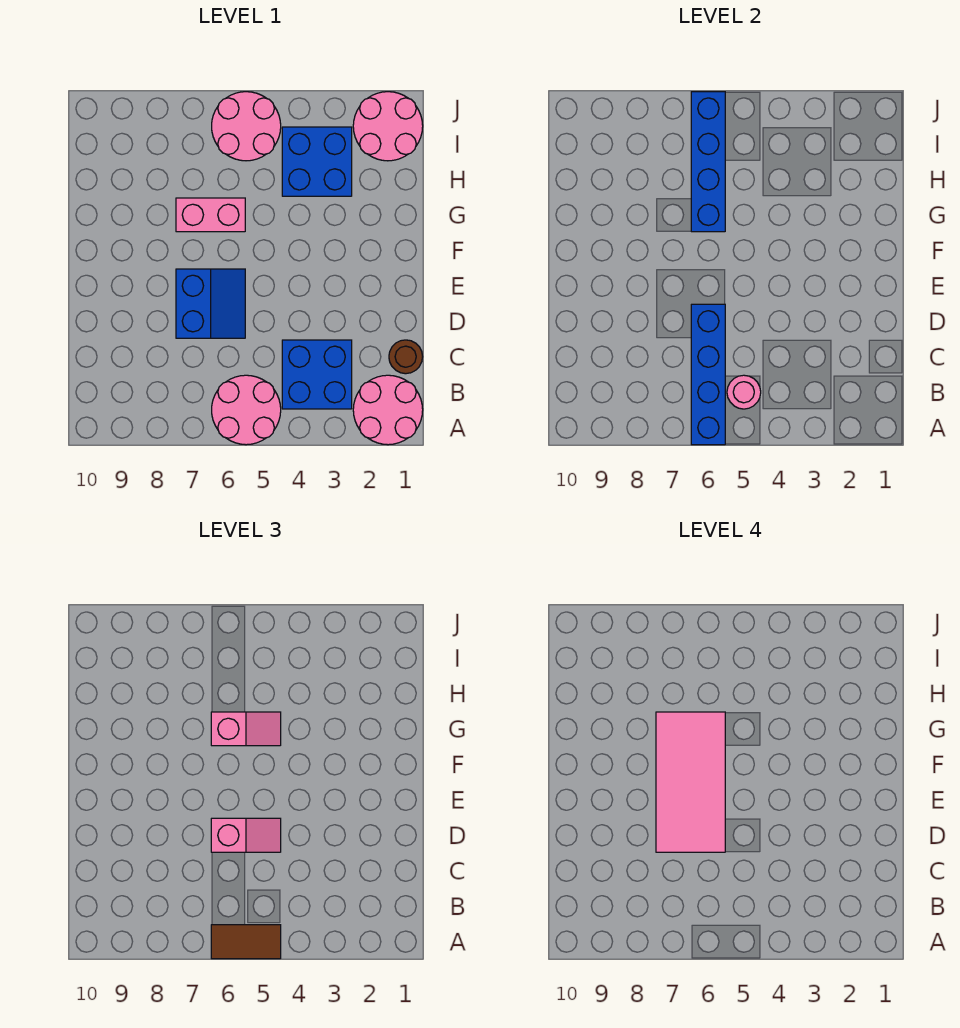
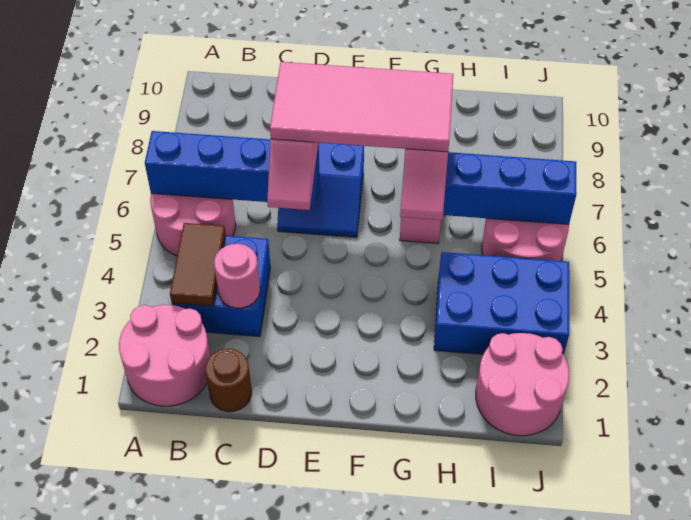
brown 1x2 tile [211,925,281,959] -> brown 1x2 tile moved to [170,223,226,306]
pink 1x1 round brick [727,375,761,409] -> pink 1x1 round brick moved to [214,244,260,308]
blue 2x2 brick [282,127,352,196] -> blue 2x3 brick [434,252,569,355]

